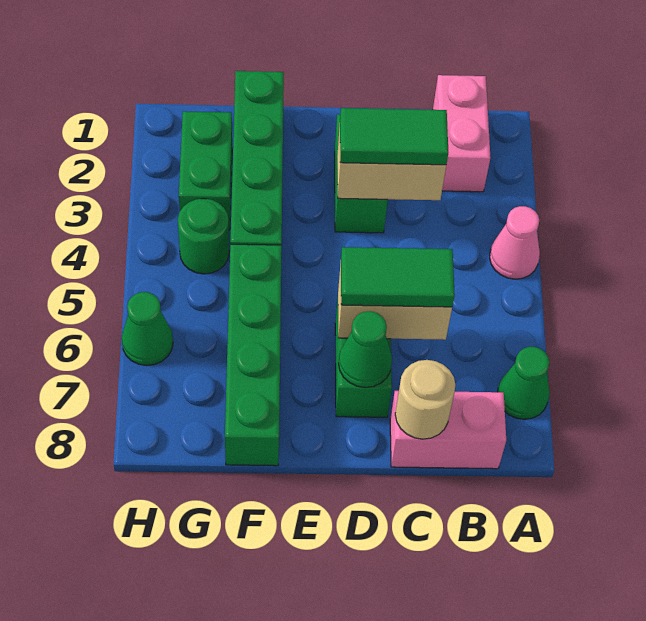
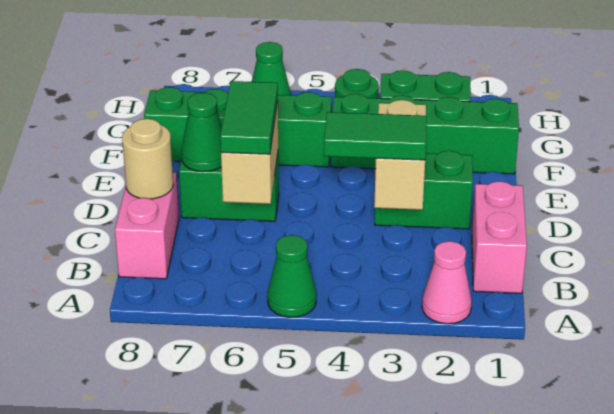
pink 1x1 cone [490,206,540,279] -> pink 1x1 cone moved to [422,241,472,324]
green 1x1 cone [498,347,550,419] -> green 1x1 cone moved to [267,235,316,317]
pink 1x2 brick [433,75,491,192] -> pink 1x2 brick turned to [472,181,527,293]
green 1x2 tile [340,108,448,165] -> green 1x2 tile turned to [324,112,427,160]

